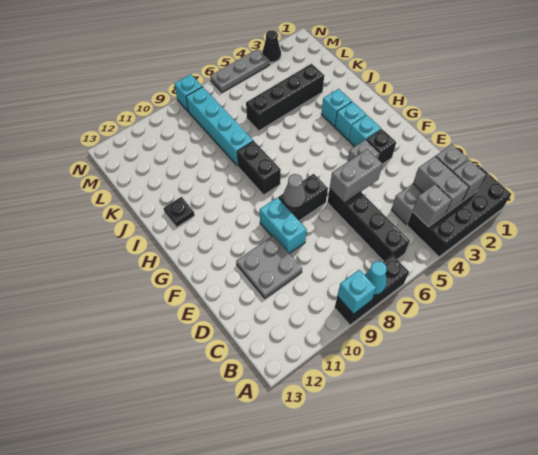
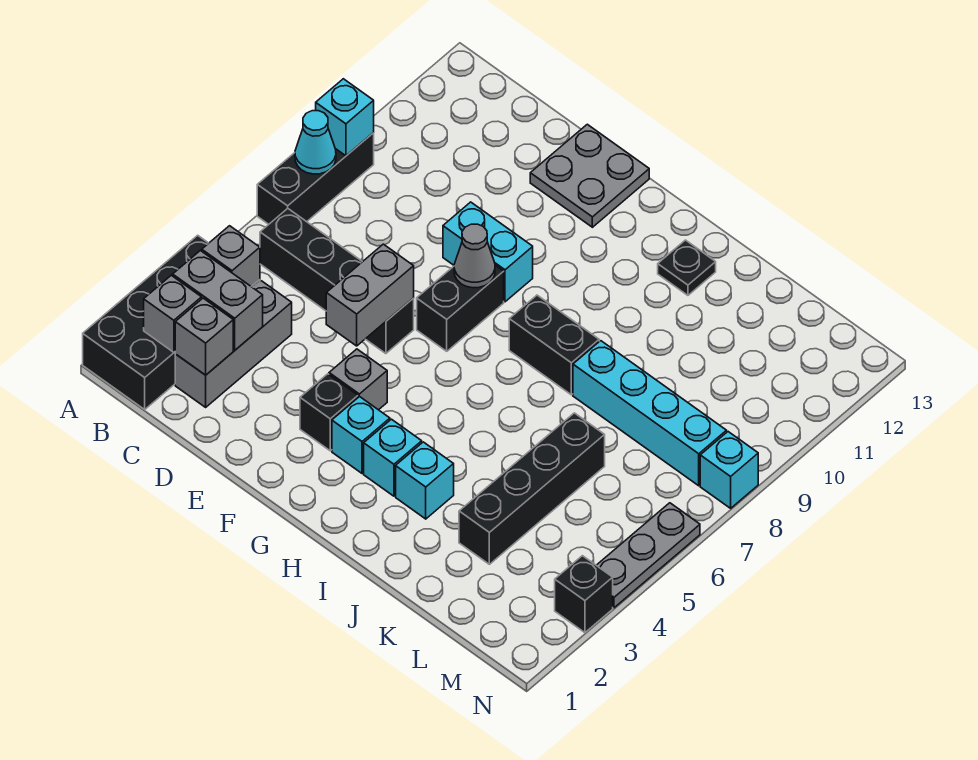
grey 2x2 plate [236,236,302,298] -> grey 2x2 plate moved to [530,124,649,227]
black 1x1 cone [262,30,281,62] -> black 1x1 brick [555,556,613,633]

